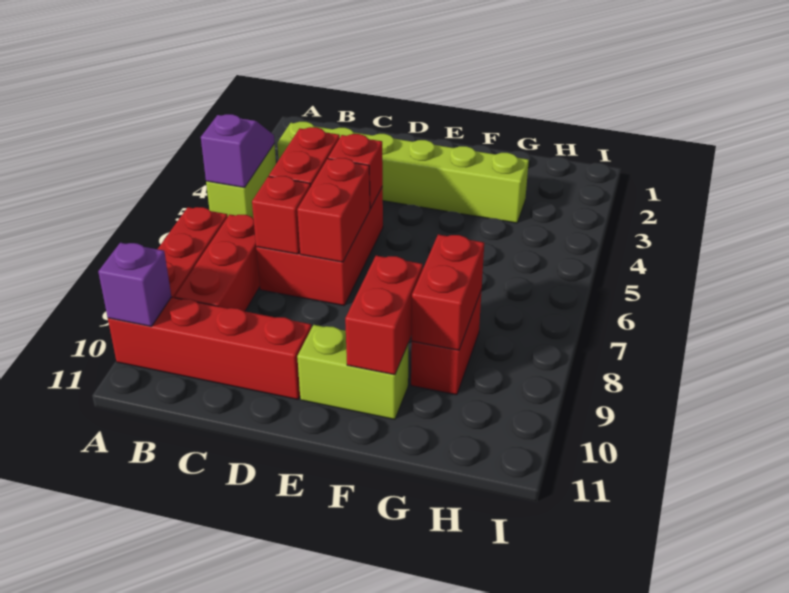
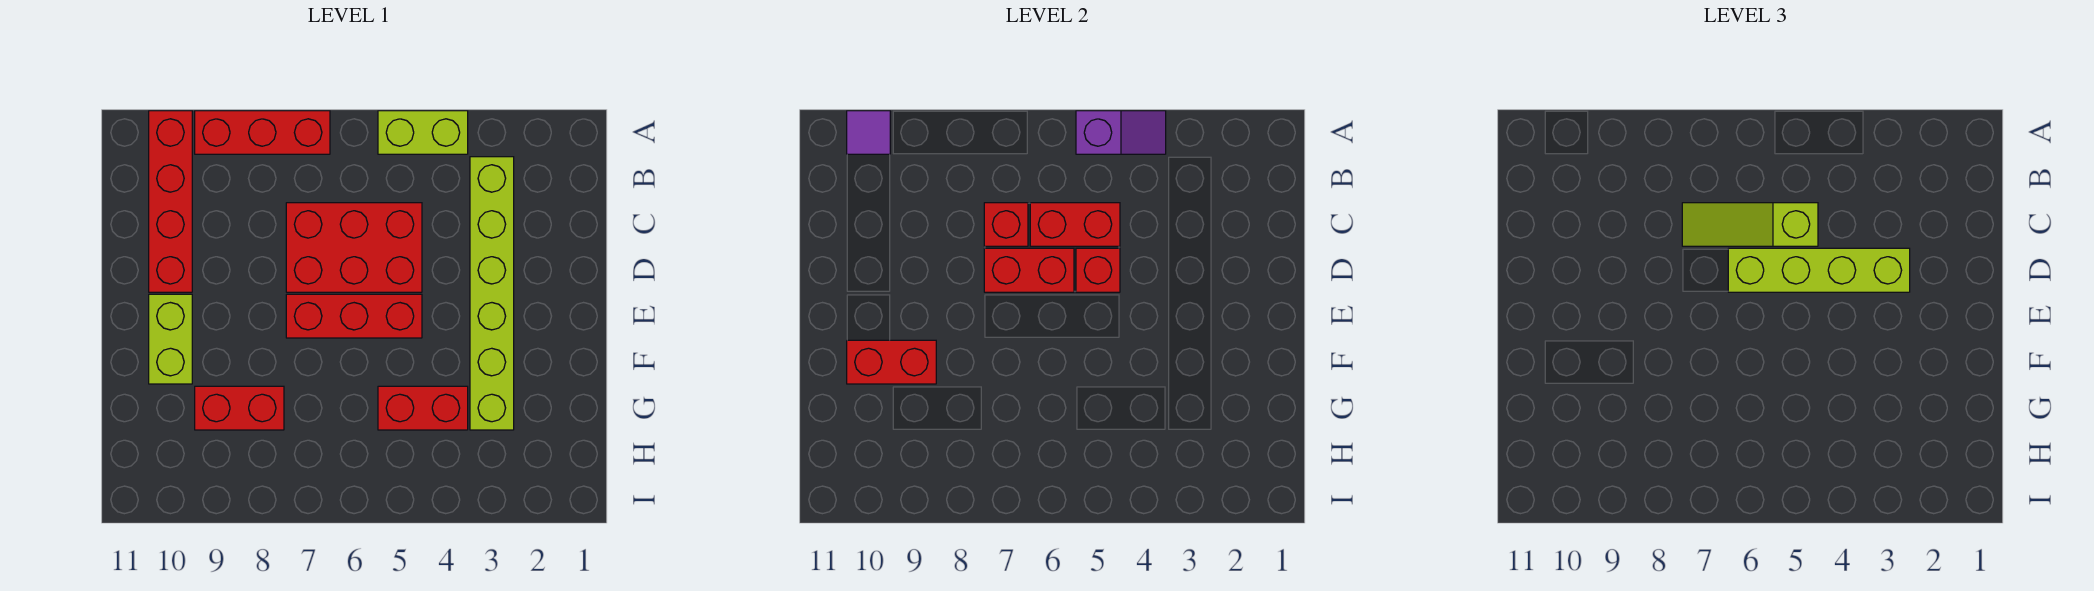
purple 1x1 brick [98,243,171,326] -> purple 1x1 tile [847,111,890,154]
red 1x3 brick [175,214,260,311] -> red 1x3 brick moved to [286,294,422,338]
none -> lime 1x3 slope [1682,203,1818,246]
none -> lime 1x4 brick [1728,248,1910,292]
red 1x2 brick [412,235,484,350] -> red 1x2 brick moved to [378,386,468,430]

